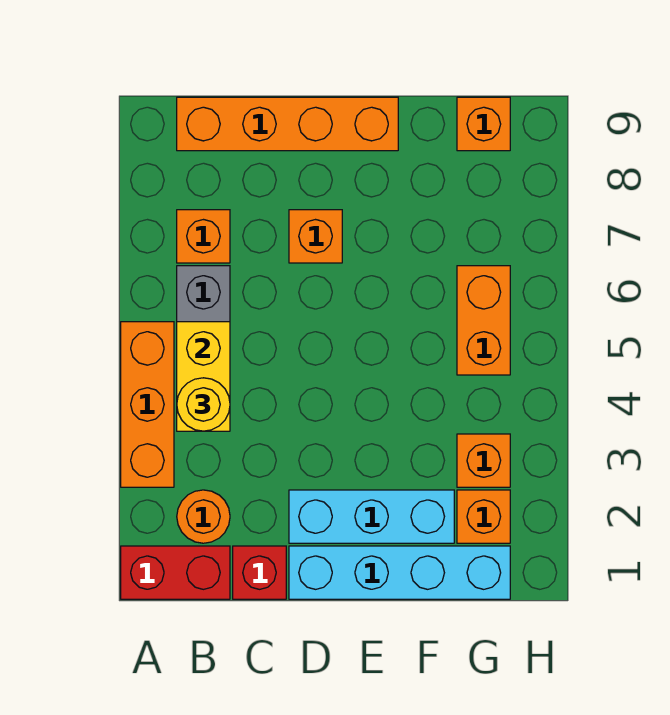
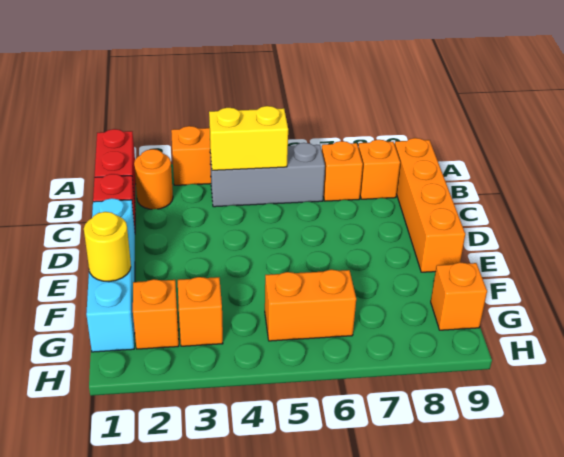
yellow 1x1 round brick [177,378,230,431] -> yellow 1x1 round brick moved to [84,212,131,282]
cyan 1x3 brick [289,490,454,543] -> none
orange 1x1 brick [289,210,342,263] -> orange 1x1 brick moved to [358,140,400,199]

